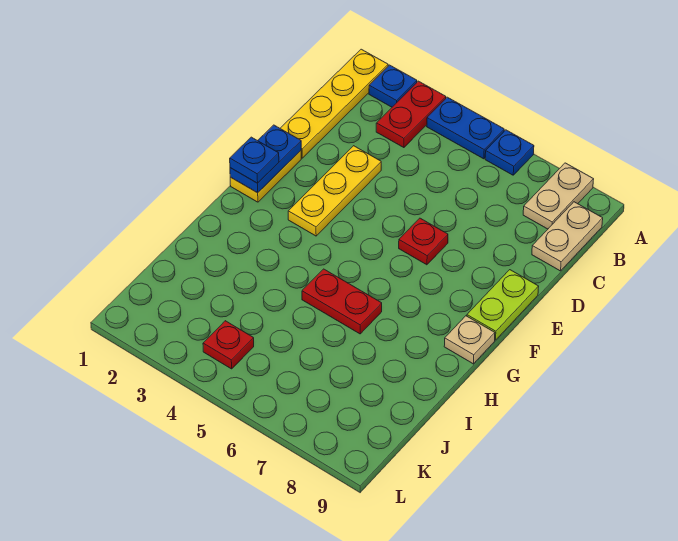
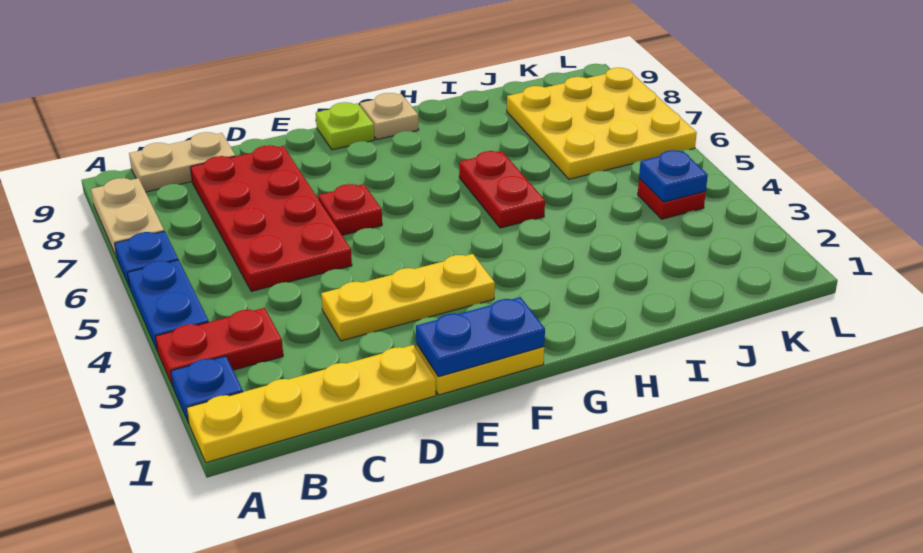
tan 1x2 plate [523,163,594,229] -> tan 1x2 plate turned to [91,178,164,257]
none -> red 2x4 plate [190,145,352,291]
lime 1x2 plate [467,270,539,340] -> lime 1x1 plate [316,102,375,150]
blue 1x1 plate [230,137,279,183] -> blue 1x1 plate moved to [639,150,708,202]
none -> yellow 3x3 plate [507,68,697,179]

